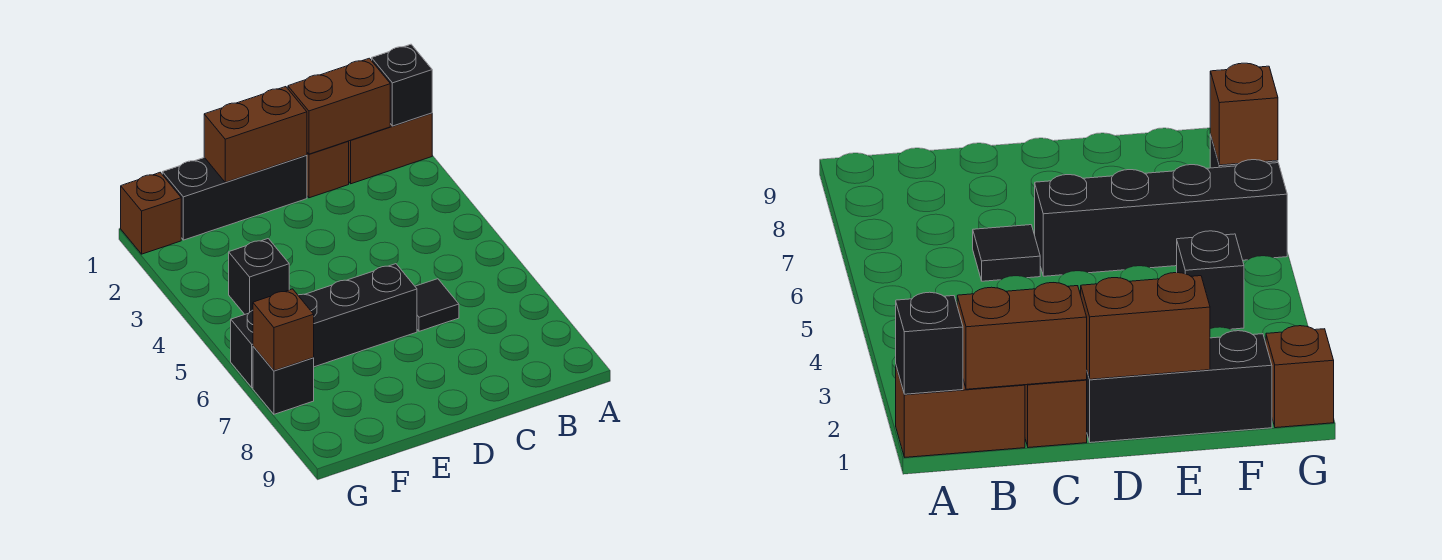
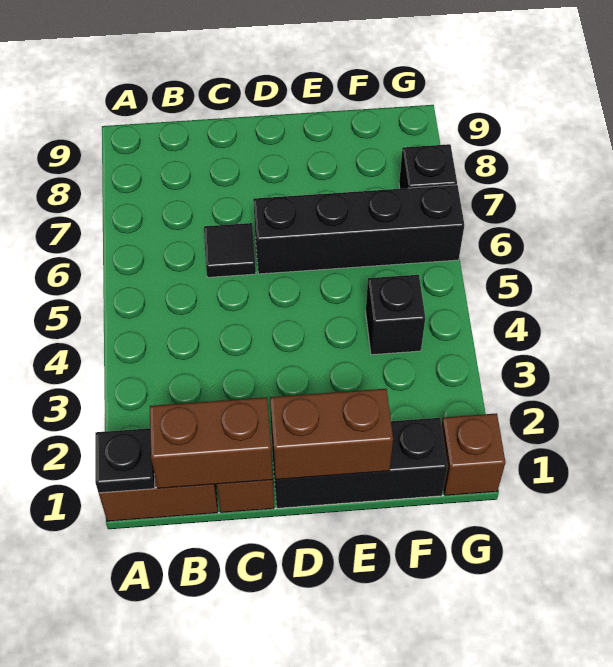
black 1x1 brick [372,44,432,126] -> black 1x1 plate [95,428,155,493]
brown 1x1 brick [253,289,314,371] -> none

